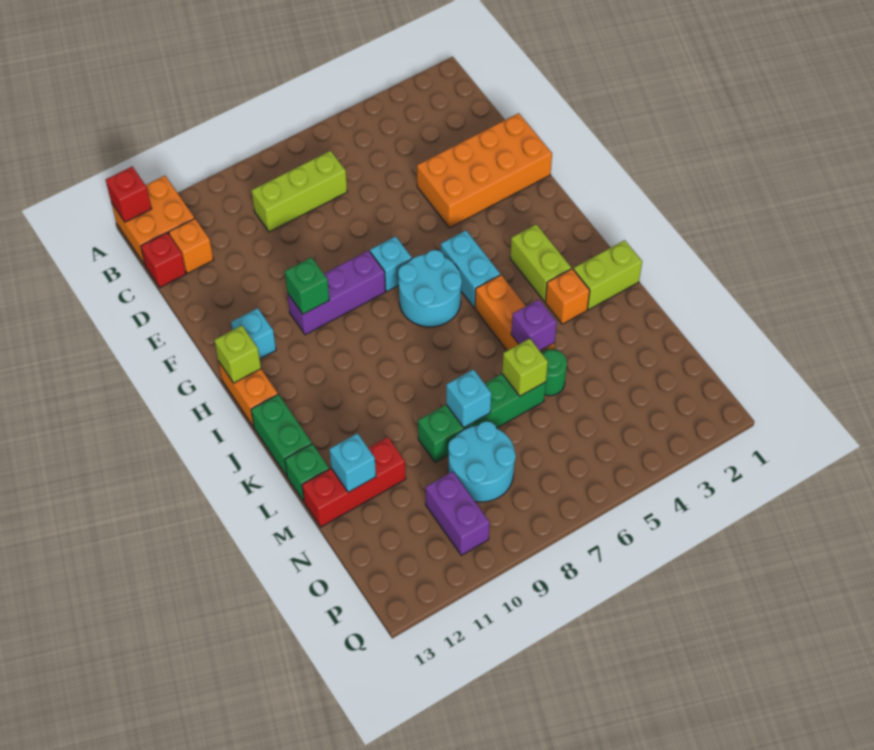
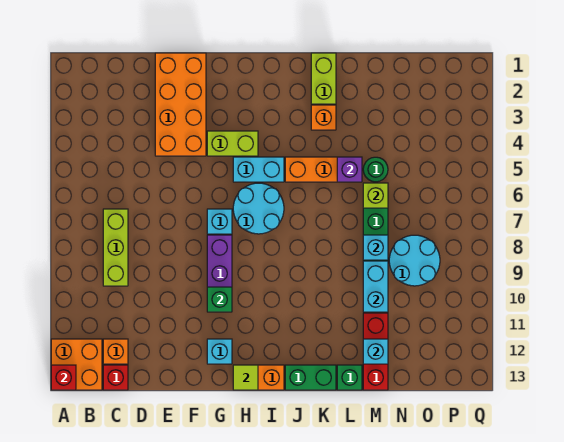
lime 1x1 brick [214,326,261,383] -> lime 1x1 tile [233,365,258,390]
lime 1x2 brick [510,224,571,302] -> lime 1x2 brick moved to [207,131,258,156]
none -> cyan 1x2 brick [363,261,388,312]
purple 1x2 brick [426,472,490,555] -> none

